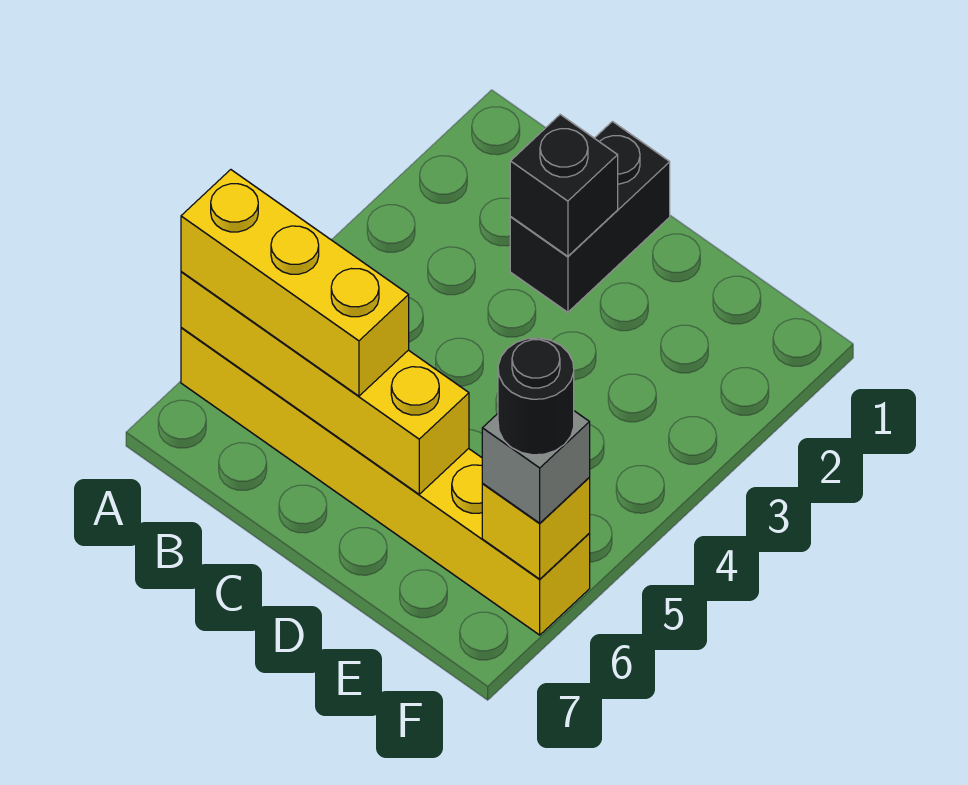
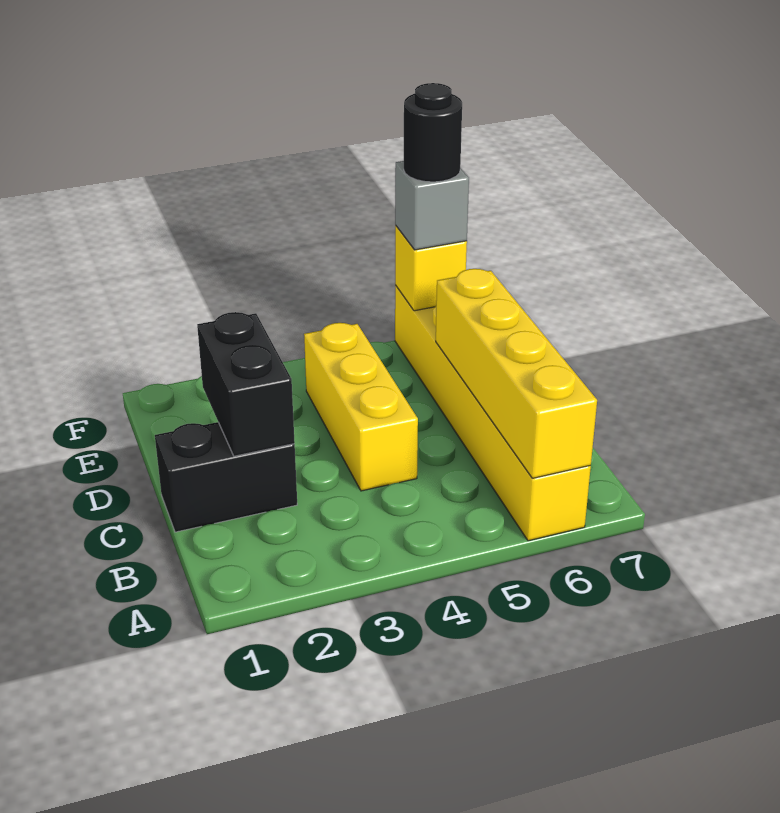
yellow 1x3 brick [181,170,409,396] -> yellow 1x3 brick moved to [304,323,418,491]
black 1x1 brick [510,115,618,256] -> black 1x2 brick [197,312,295,456]

